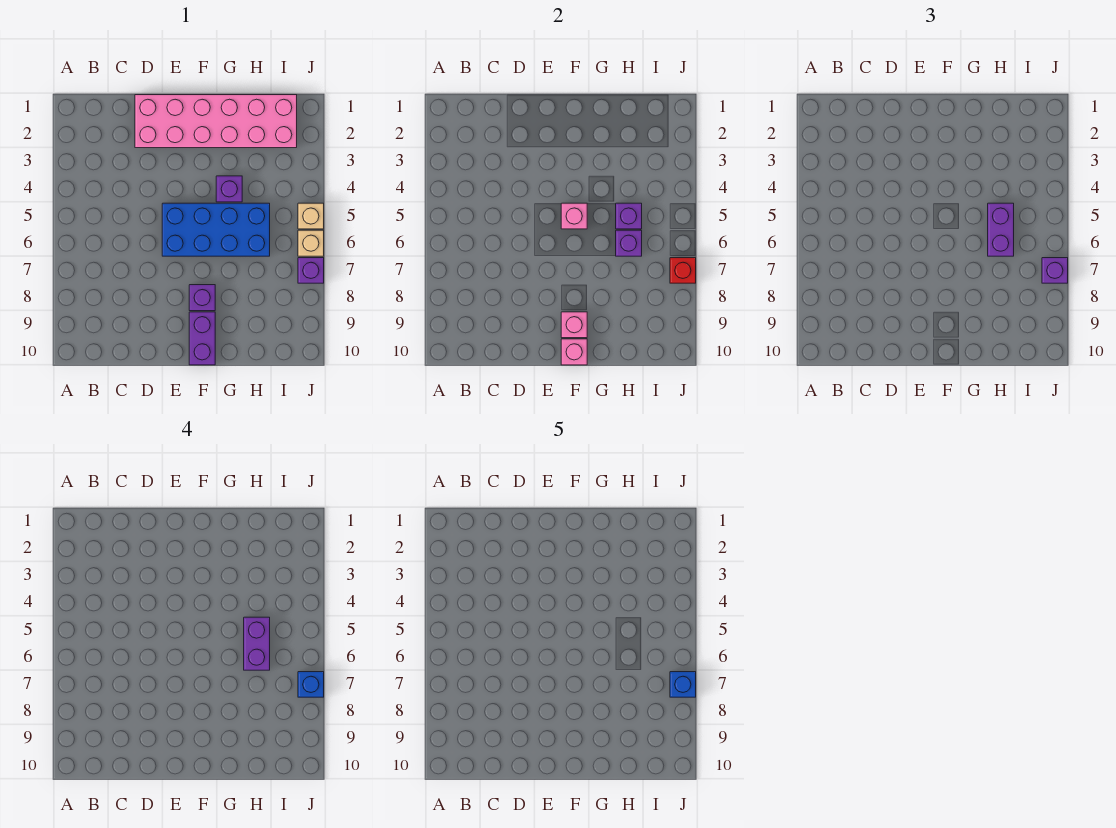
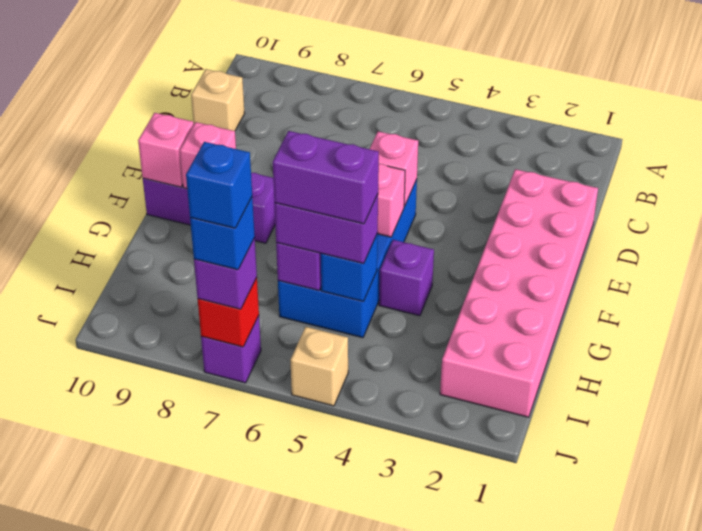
none -> pink 1x1 brick [370,131,418,206]
purple 1x1 brick [616,203,642,229] -> blue 1x1 brick [321,233,378,301]
tan 1x1 brick [298,230,324,256] -> tan 1x1 brick moved to [191,69,245,131]

